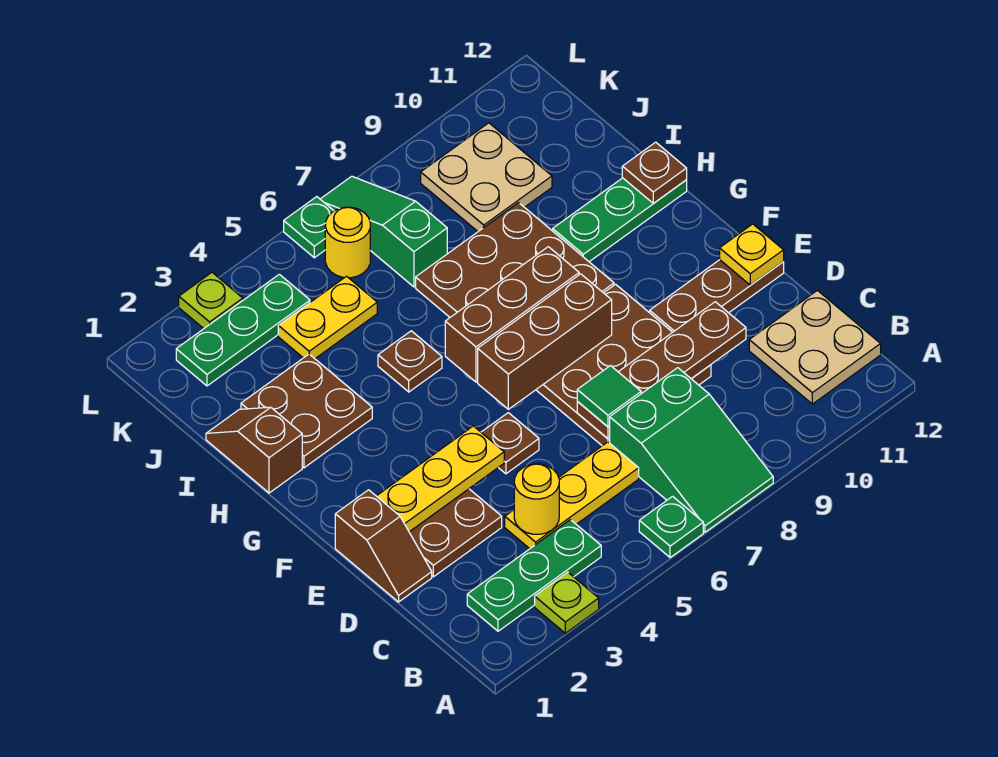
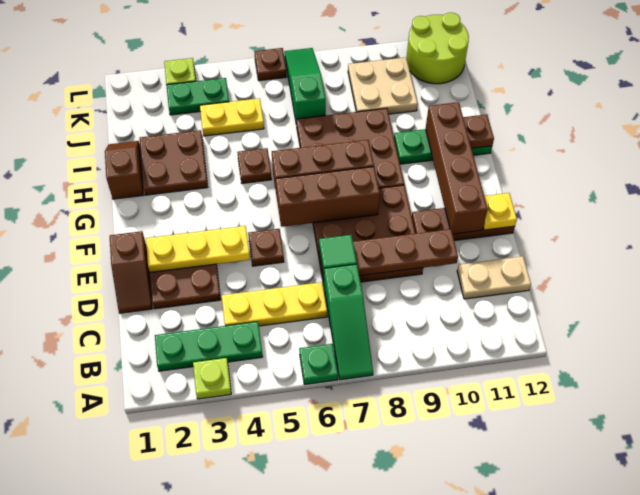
green 2x3 slope [610,368,773,532] -> green 1x3 slope [324,264,373,380]
tan 2x2 plate [749,290,881,404] -> tan 1x2 plate [457,256,531,299]
yellow 1x1 round brick [514,464,559,534] -> none
none -> brown 1x4 brick [426,102,488,234]
green 1x3 plate [176,274,310,386] -> green 1x2 plate [166,78,229,115]
yellow 1x1 round brick [325,207,370,278] -> none
none -> lime 2x2 round brick [407,13,469,84]
green 1x1 plate [284,197,334,258] -> brown 1x1 plate [254,48,287,81]

